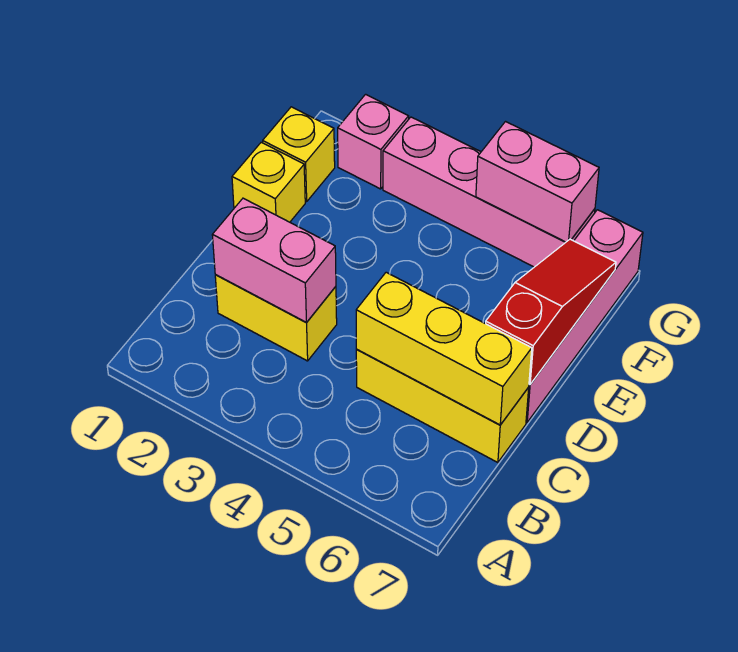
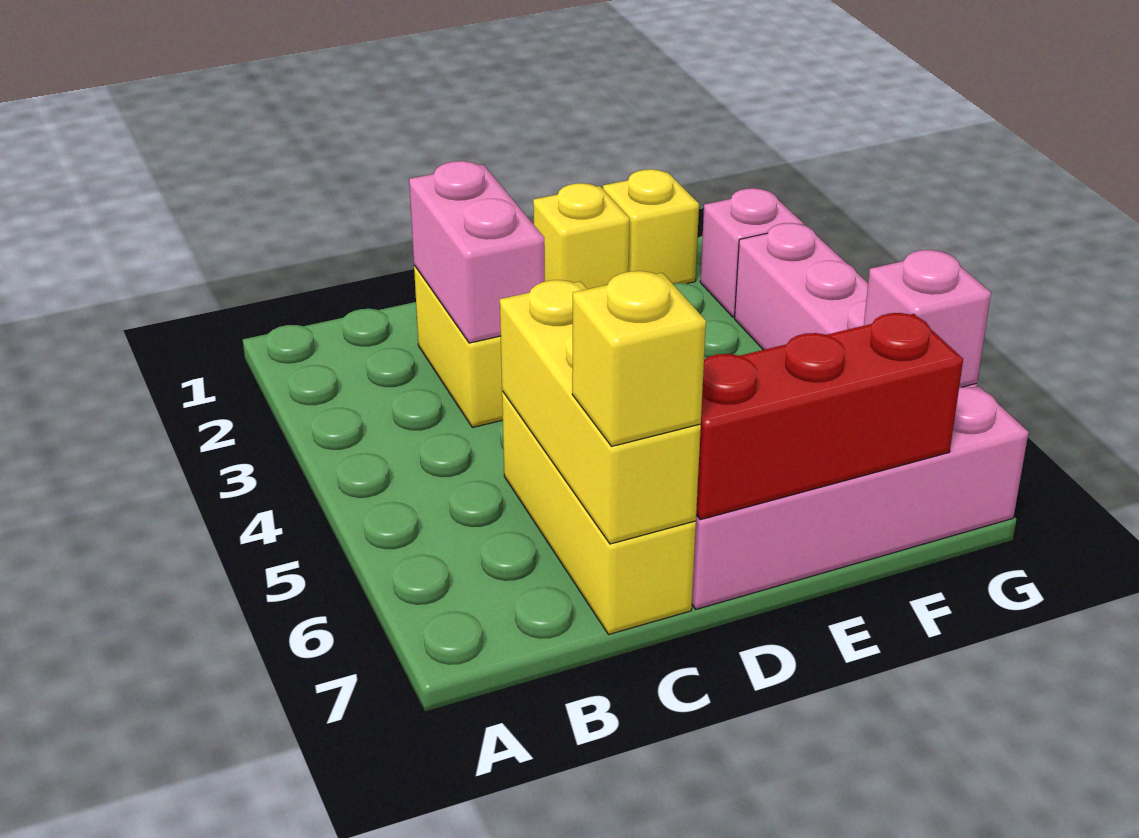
none -> yellow 1x1 brick [572,271,706,446]
red 1x3 slope [486,239,616,385] -> red 1x3 brick [696,313,963,520]
pink 1x2 brick [476,122,599,242] -> pink 1x1 brick [864,250,991,387]

